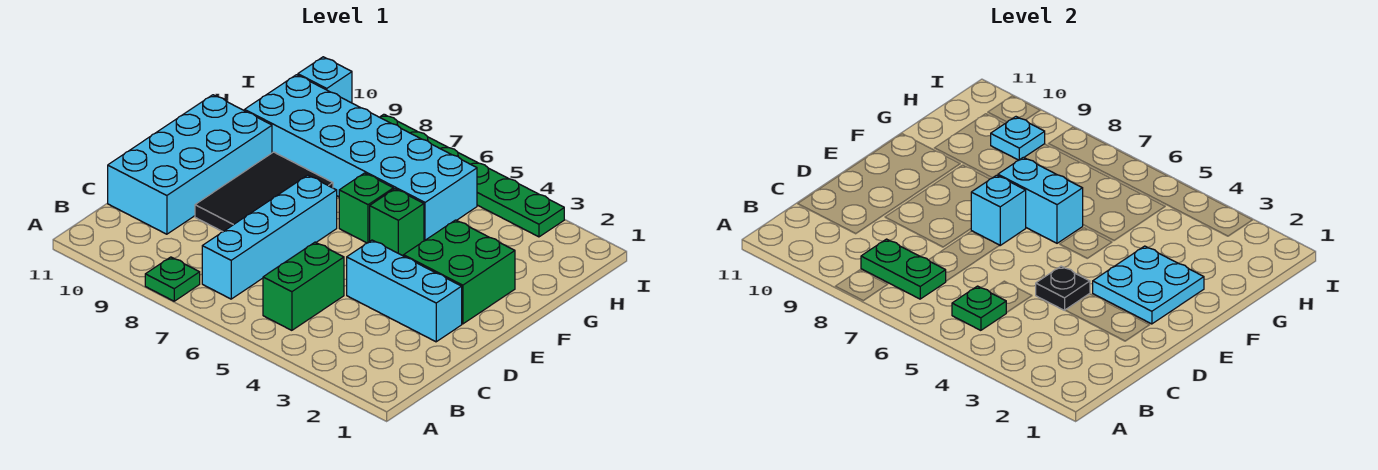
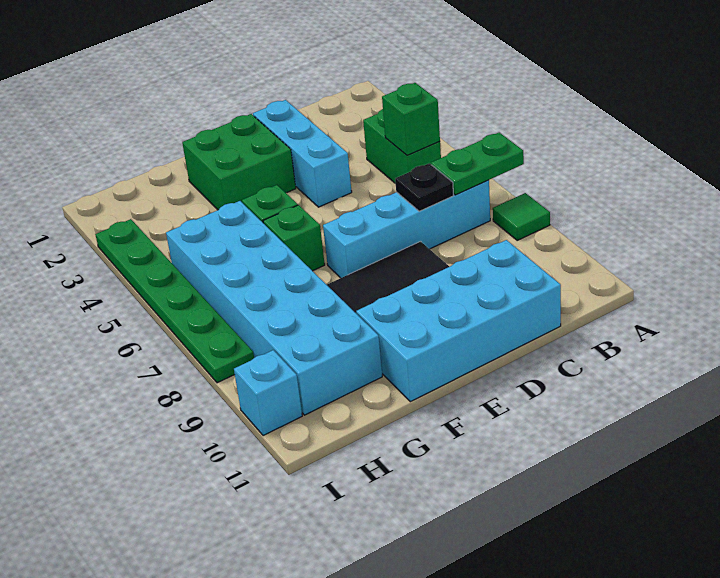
green 1x1 plate [145,257,200,301] -> green 1x1 tile [493,193,550,240]
green 1x2 brick [263,242,344,330] -> green 1x2 brick turned to [363,109,441,184]
green 1x1 plate [952,286,1006,330] -> green 1x1 brick [382,83,440,155]
green 1x2 plate [861,239,946,299] -> green 1x2 plate turned to [431,133,524,195]
black 1x1 plate [1036,266,1090,310] -> black 1x1 plate moved to [395,163,454,211]
cyan 2x2 plate [1093,246,1204,324] -> none
cyan 1x1 brick [971,175,1026,245] -> none
cyan 1x2 brick [998,157,1083,243] -> none
cyan 1x1 plate [991,117,1045,160] -> none

